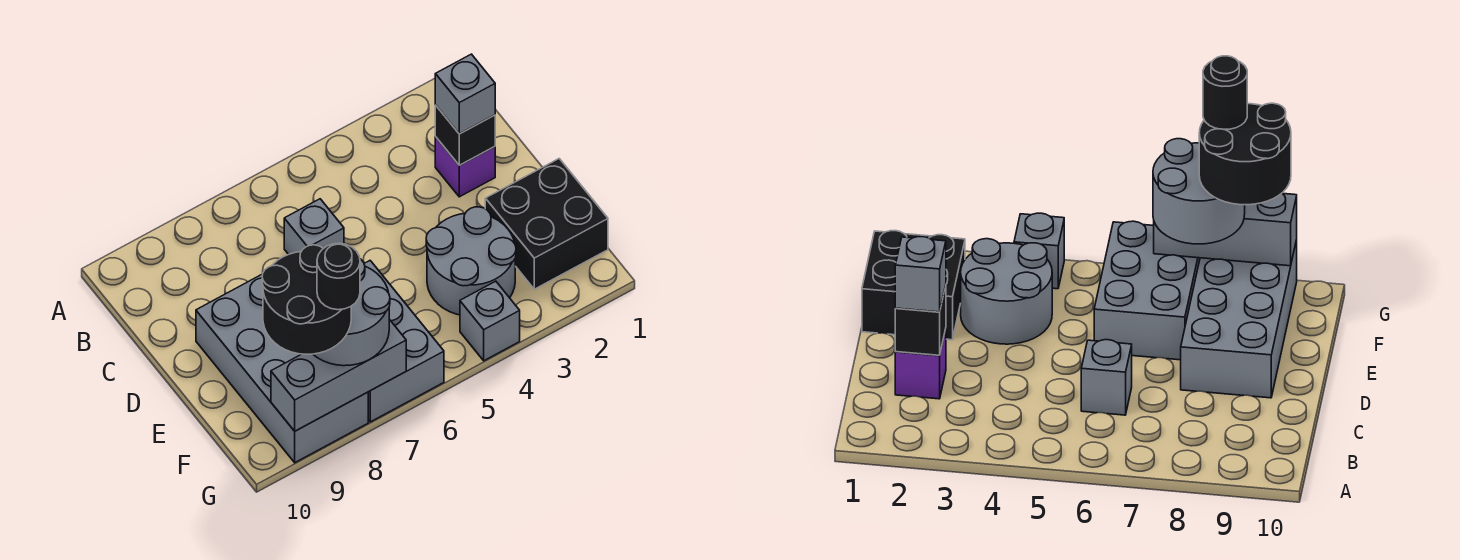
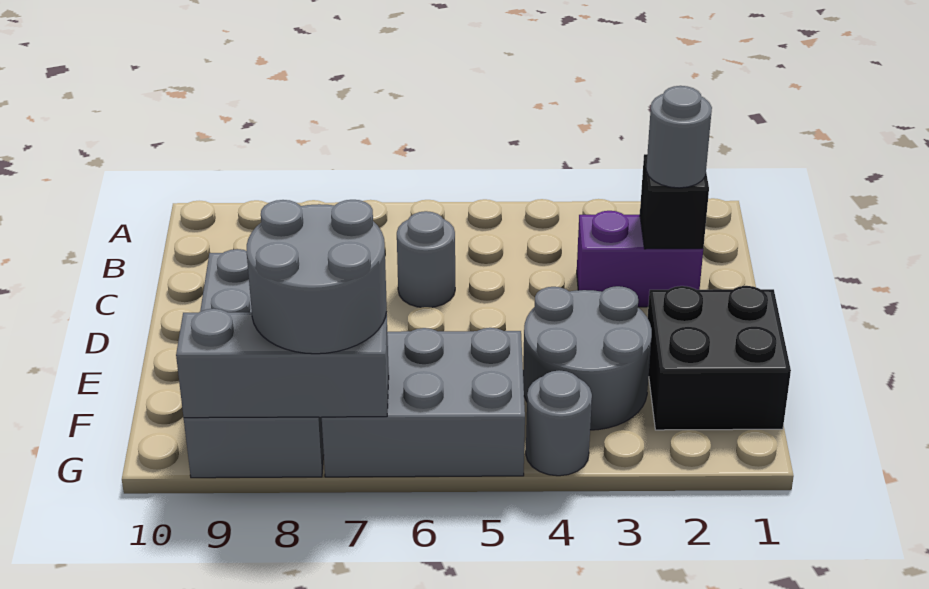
purple 1x1 brick [435,137,495,197] -> purple 1x2 brick [577,211,703,307]
grey 1x1 brick [435,54,495,134] -> grey 1x1 round brick [646,86,712,188]
grey 1x1 brick [284,199,344,254] -> grey 1x1 round brick [397,211,455,307]
grey 2x3 brick [364,261,444,422] -> grey 2x3 brick turned to [322,328,525,477]
black 2x2 round brick [262,245,351,354] -> none
grey 1x1 brick [460,281,520,361] -> grey 1x1 round brick [526,370,592,476]
black 1x1 round brick [317,243,360,310] -> none

